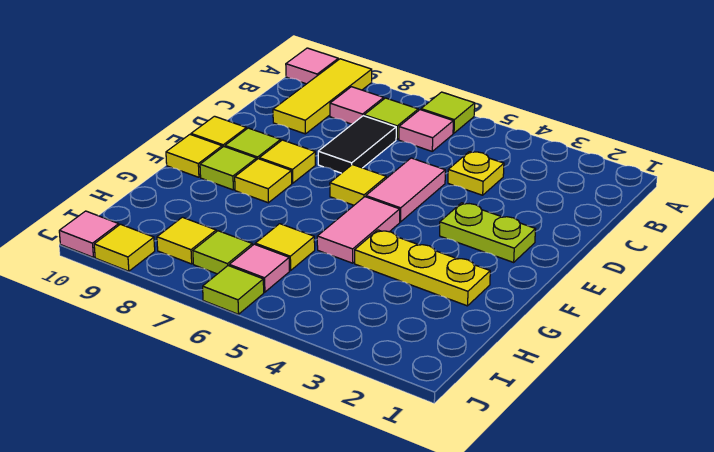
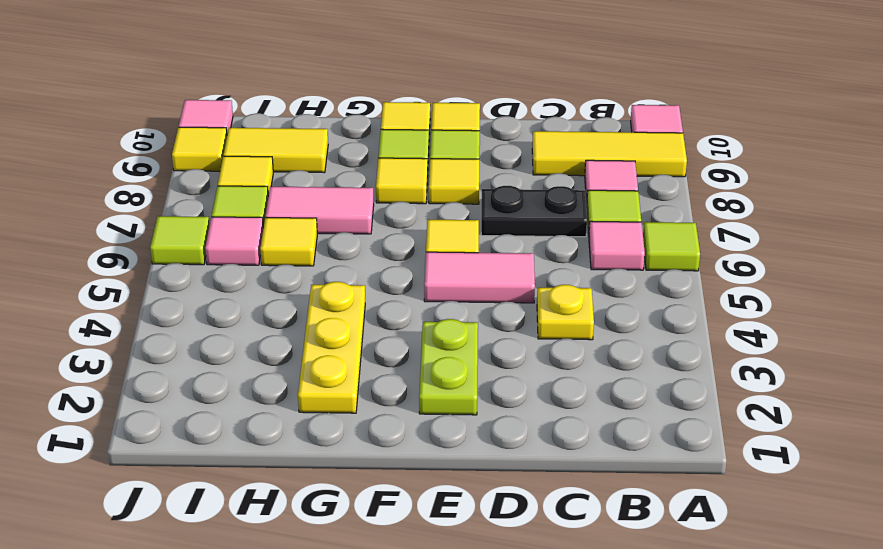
black 1x2 tile [318,116,396,173] -> black 1x2 plate [481,186,587,237]
pink 1x2 tile [317,197,400,263] -> pink 1x2 tile moved to [265,187,374,234]
none -> yellow 1x2 tile [223,128,328,173]

